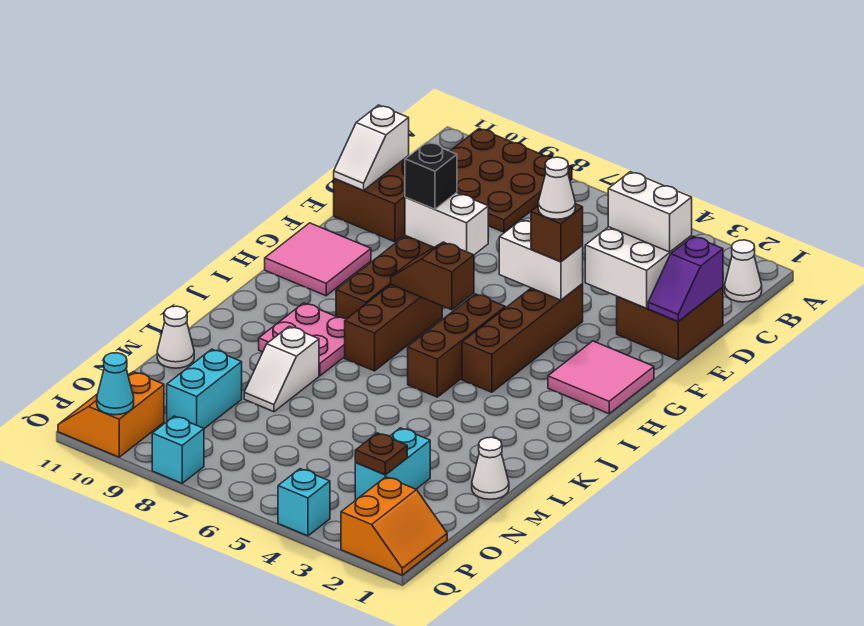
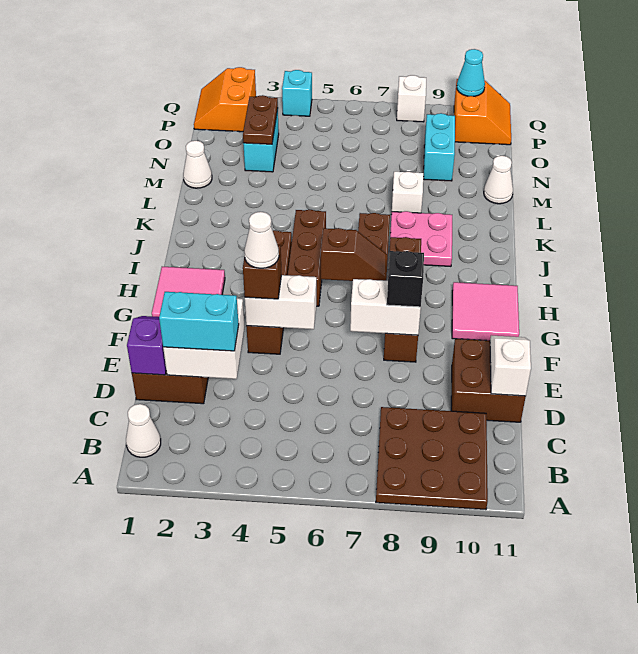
white 1x2 brick [608,172,692,252] -> cyan 1x2 brick [159,292,239,351]
brown 1x1 plate [355,433,407,475] -> brown 1x2 plate [243,95,278,144]
cyan 1x1 brick [152,416,204,483] -> white 1x1 brick [397,75,426,122]

